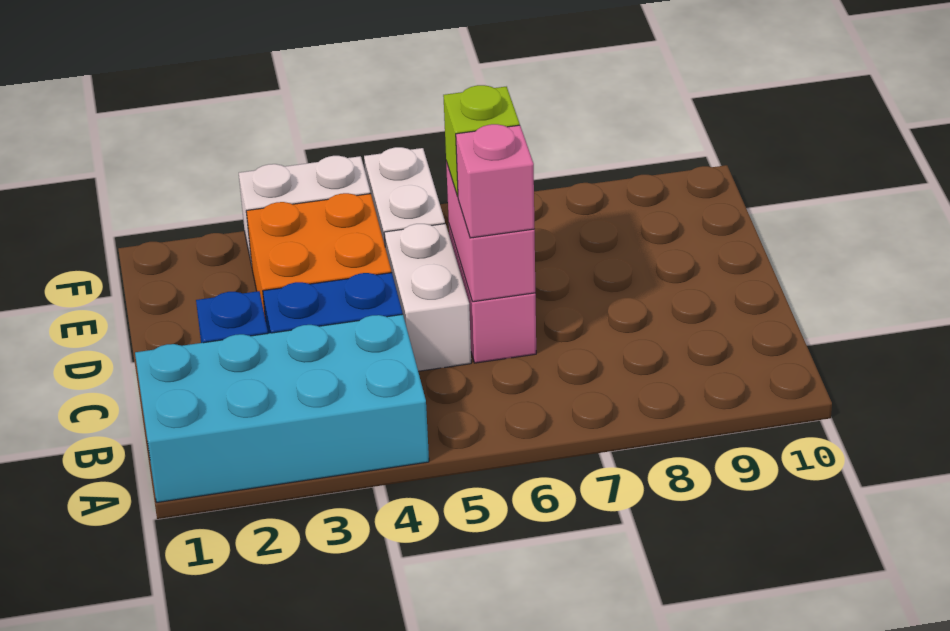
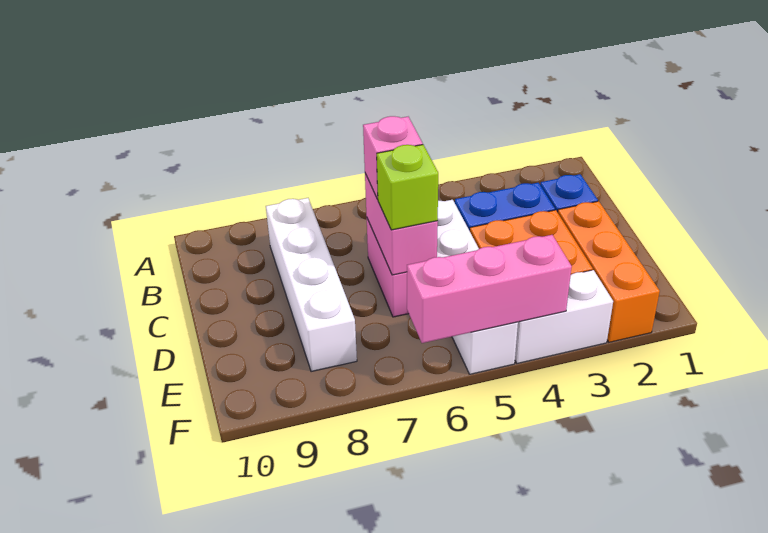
cyan 2x4 brick [135,314,429,502] -> none
none -> white 1x4 brick [266,198,357,372]
none -> orange 1x3 brick [558,201,660,342]
none -> pink 1x3 brick [407,235,572,343]

